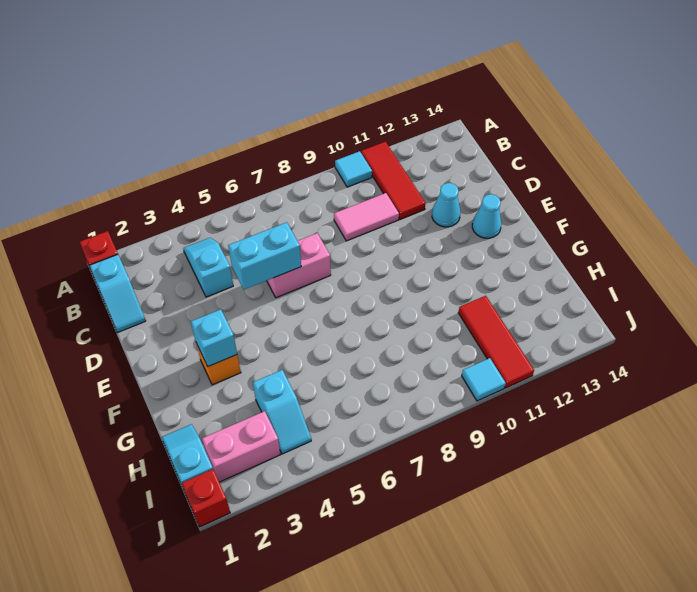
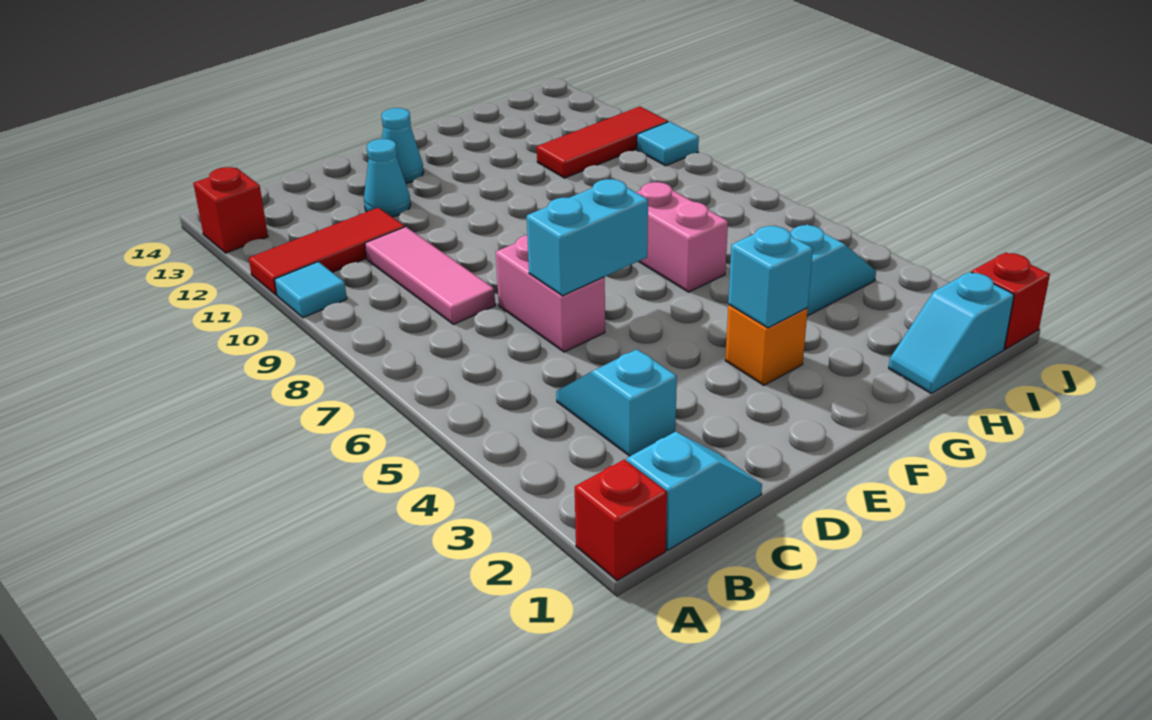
none -> red 1x1 brick [193,167,268,253]
cyan 1x2 slope [183,238,233,297] -> cyan 1x2 slope turned to [556,349,677,456]
pink 1x2 tile [334,193,399,241] -> pink 1x3 tile [365,227,495,324]
cyan 1x2 brick [228,222,301,289] -> cyan 1x2 brick turned to [527,179,648,296]
pink 1x2 brick [202,411,280,482] -> pink 1x2 brick moved to [636,182,728,292]

